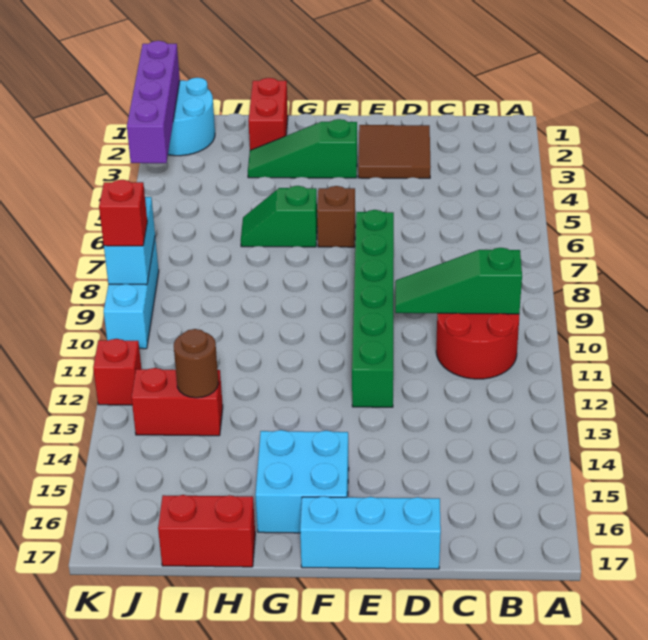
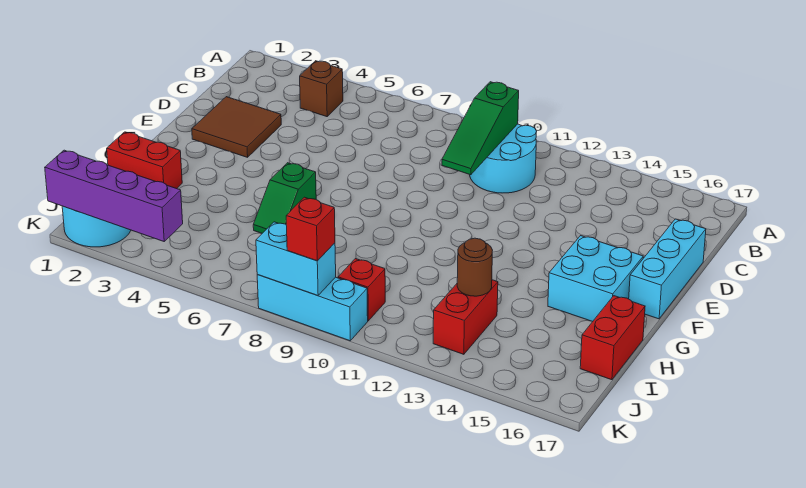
red 2x2 round brick [436,313,519,379] -> cyan 2x2 round brick [470,124,537,193]
green 1x6 brick [352,210,394,407] -> none
green 1x3 slope [248,119,357,178] -> none
brown 1x1 brick [317,186,355,247] -> brown 1x1 brick moved to [300,61,343,117]
red 1x1 brick [93,339,141,405] -> red 1x1 brick moved to [338,259,385,321]

